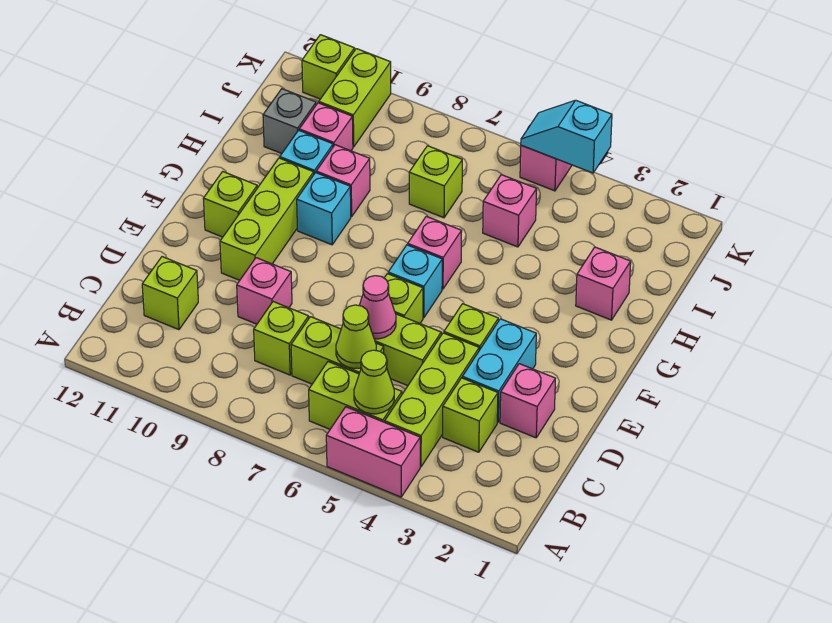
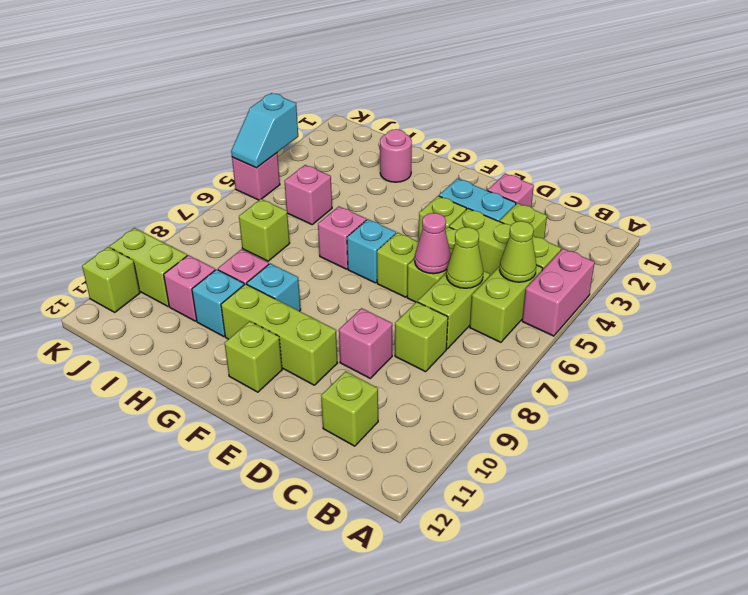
pink 1x1 brick [576,247,631,320] -> pink 1x1 round brick [380,129,412,182]
grey 1x1 brick [263,89,316,154] -> none

